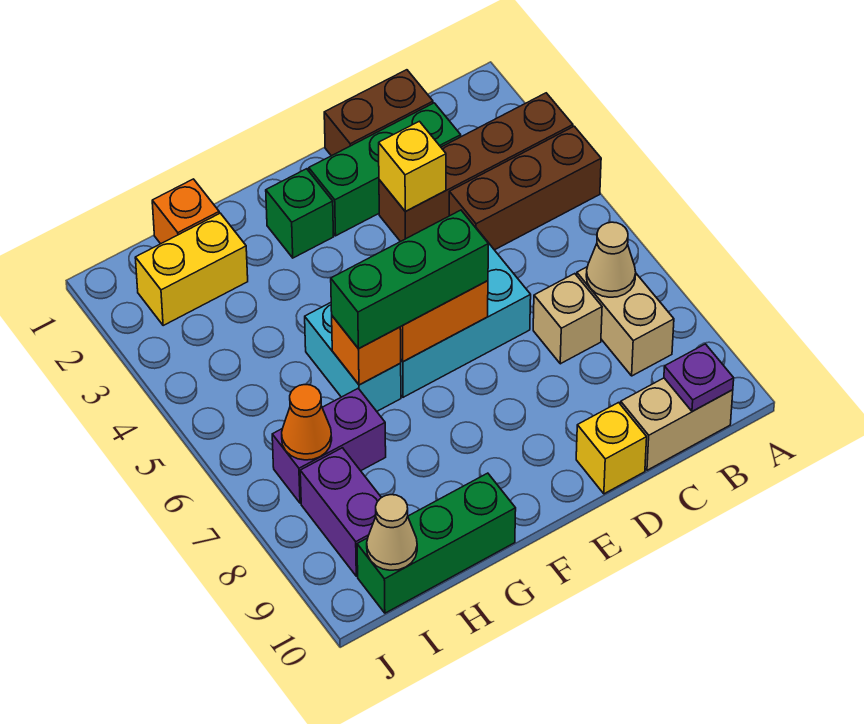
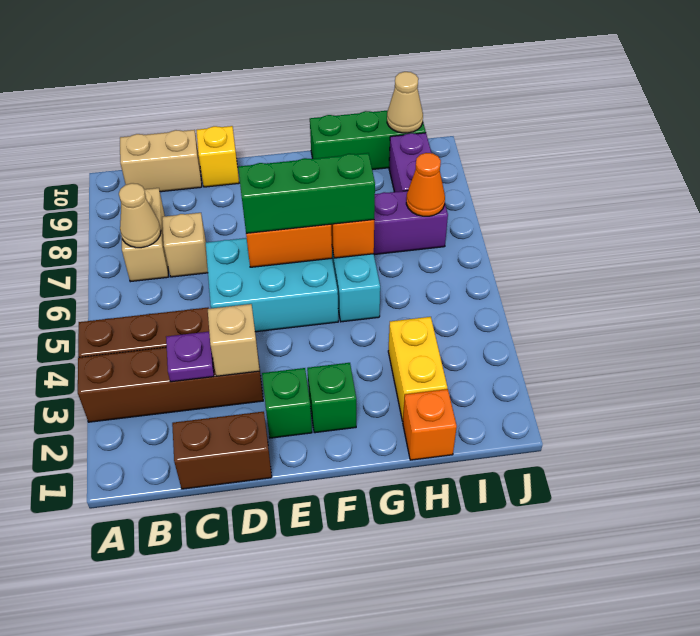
purple 1x1 plate [664,344,734,412] -> purple 1x1 plate moved to [166,332,214,382]
green 1x3 brick [309,103,461,236] -> green 1x1 brick [262,368,312,438]
yellow 1x1 brick [379,121,446,211] -> tan 1x1 brick [208,304,259,376]
yellow 1x2 brick [135,213,248,325] -> yellow 1x2 brick turned to [388,317,447,421]

